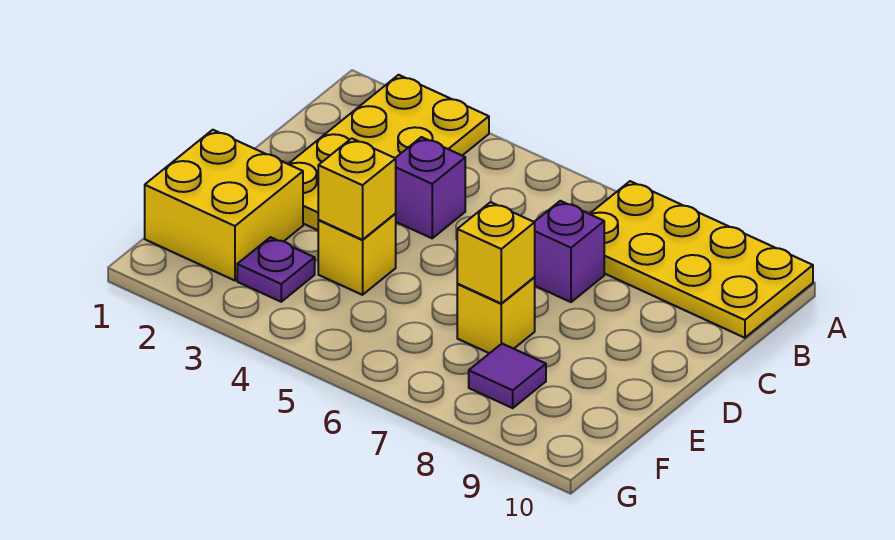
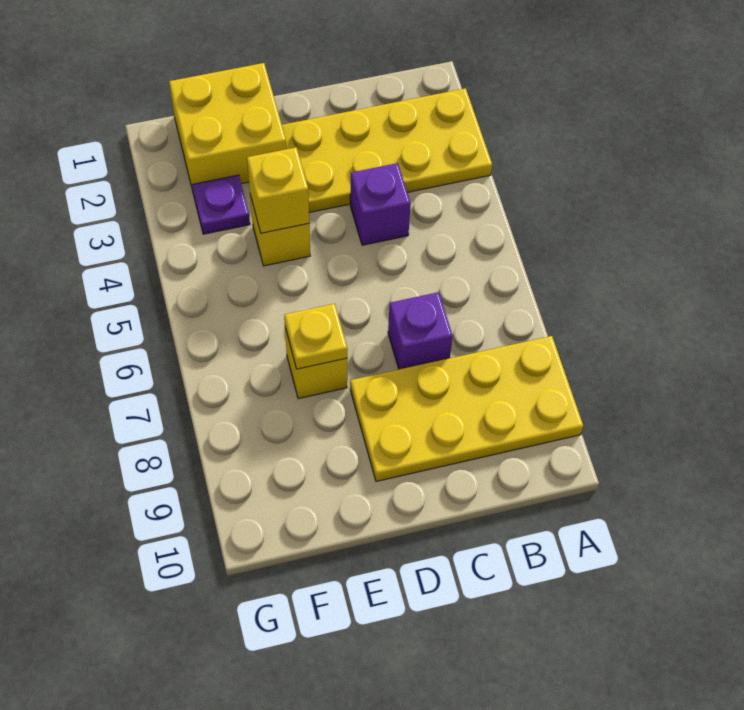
yellow 2x4 plate [590,181,813,338] -> yellow 2x4 plate turned to [350,336,583,481]
yellow 1x1 brick [457,202,535,303] -> yellow 1x1 plate [284,304,347,369]
purple 1x1 tile [469,344,546,408] -> none

